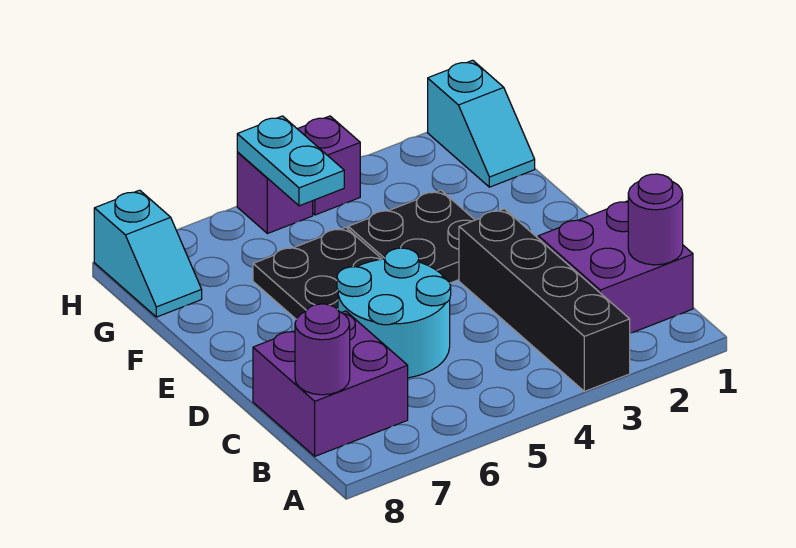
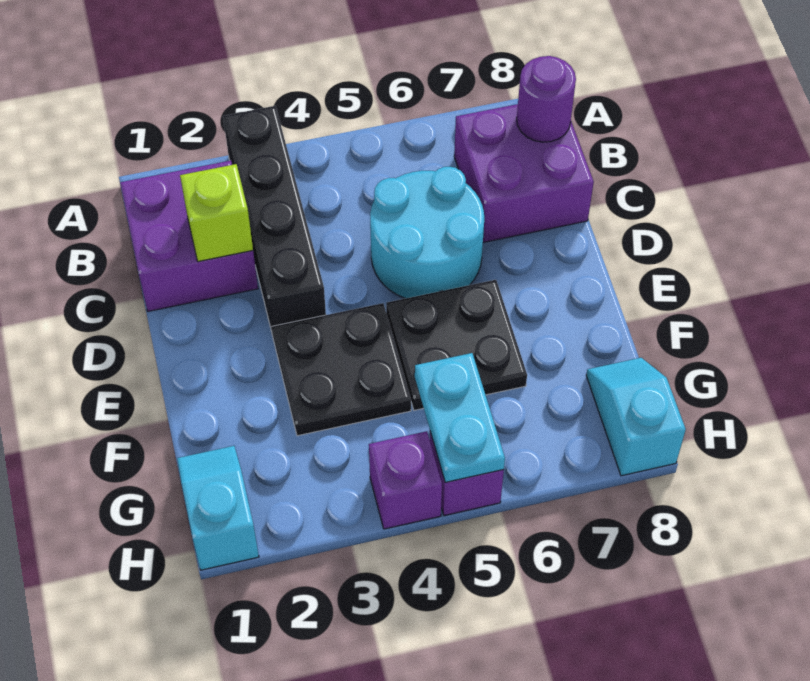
purple 1x1 round brick [628,174,683,265] -> none
none -> lime 1x1 brick [180,164,253,262]

